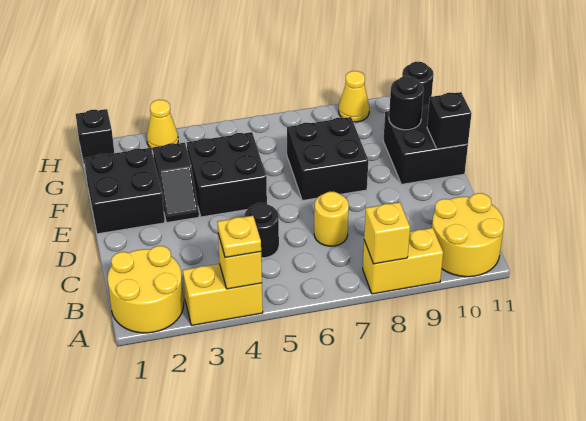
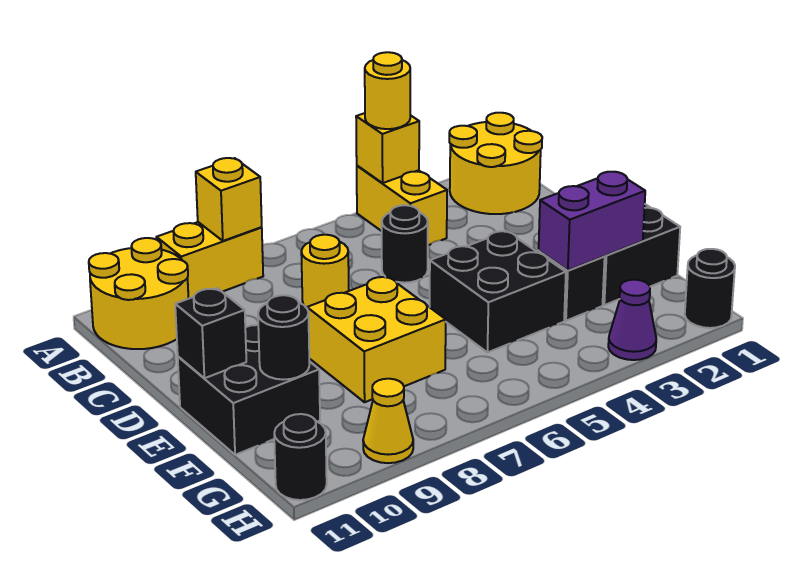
yellow 1x2 brick [183,264,263,325] -> yellow 1x2 brick turned to [357,166,447,245]
yellow 1x1 plate [218,216,261,258] -> yellow 1x1 round brick [365,52,410,129]
black 2x2 brick [287,117,368,200] -> yellow 2x2 brick [307,276,446,402]
none -> purple 1x2 brick [539,172,645,270]
black 1x1 brick [76,109,114,164] -> black 1x1 round brick [685,249,735,328]
yellow 1x1 cone [147,100,178,150] -> purple 1x1 cone [608,280,656,360]

